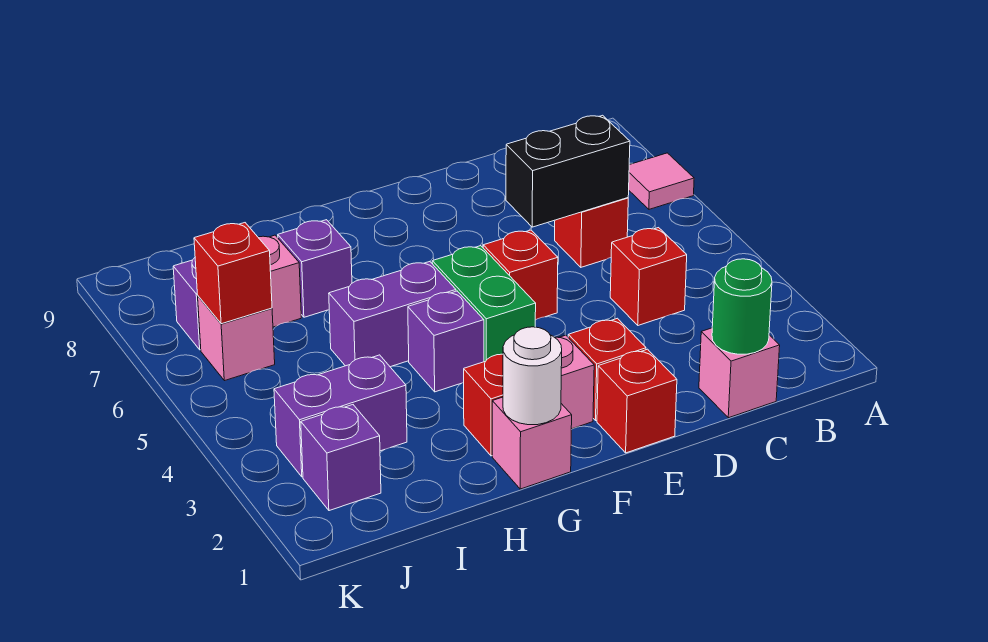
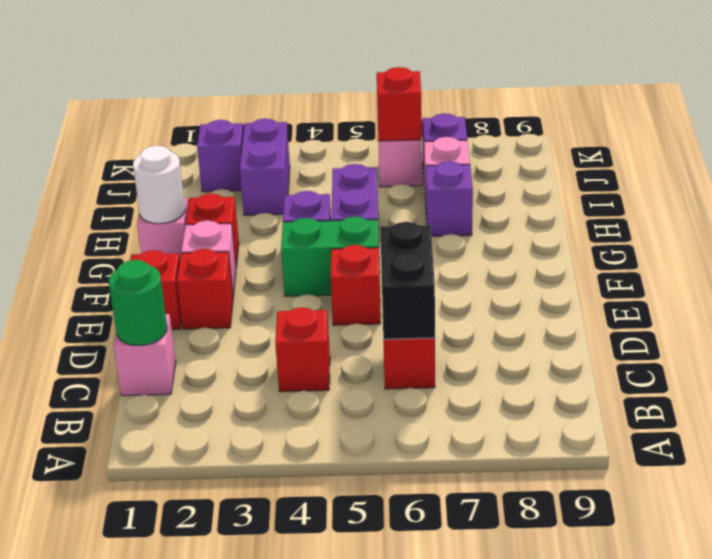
pink 1x1 tile [629,153,694,209] -> none

